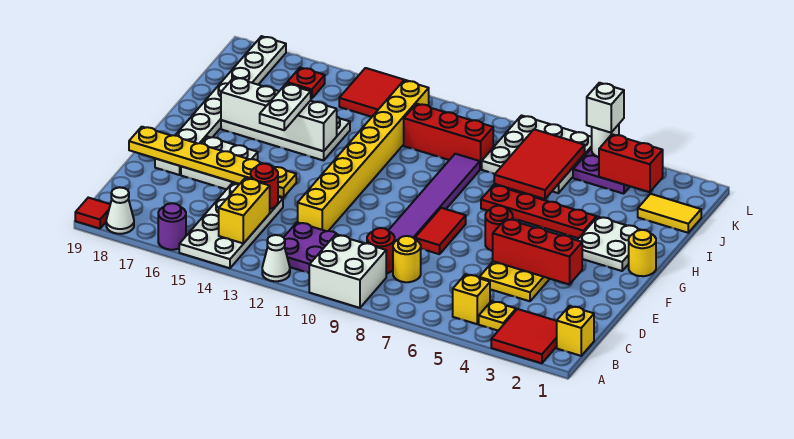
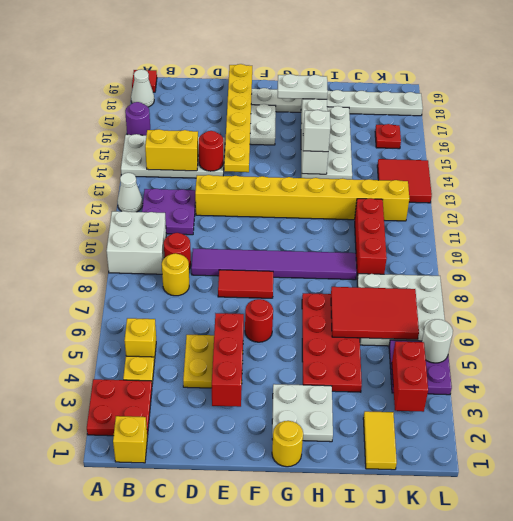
red 2x2 tile [491,309,557,363] -> red 2x2 plate [87,379,152,436]
white 1x2 plate [260,84,311,130] -> white 1x2 plate moved to [278,74,328,99]
red 1x4 plate [481,185,596,238] -> red 2x4 plate [302,293,362,392]
white 1x1 brick [587,83,624,133] -> white 1x1 brick moved to [303,110,330,152]

